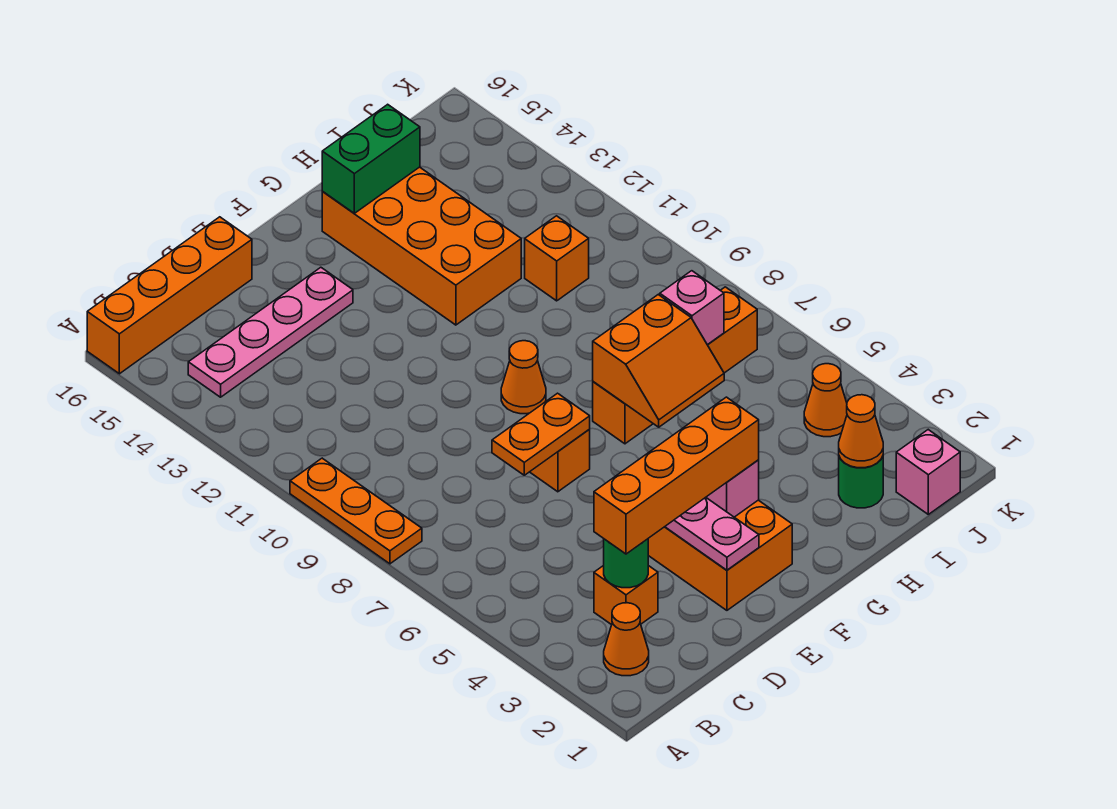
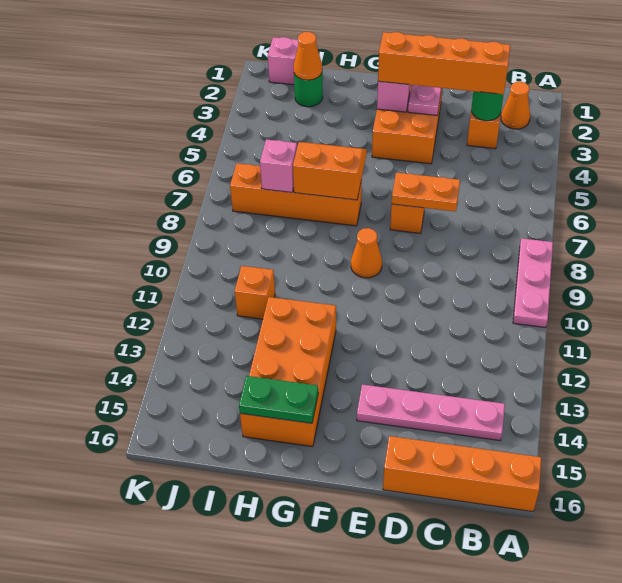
orange 1x3 plate [290,458,422,564] -> pink 1x3 plate [513,238,553,328]
green 1x2 brick [322,104,420,213] -> green 1x2 plate [239,376,318,423]
orange 1x1 cone [804,364,847,437] -> none

